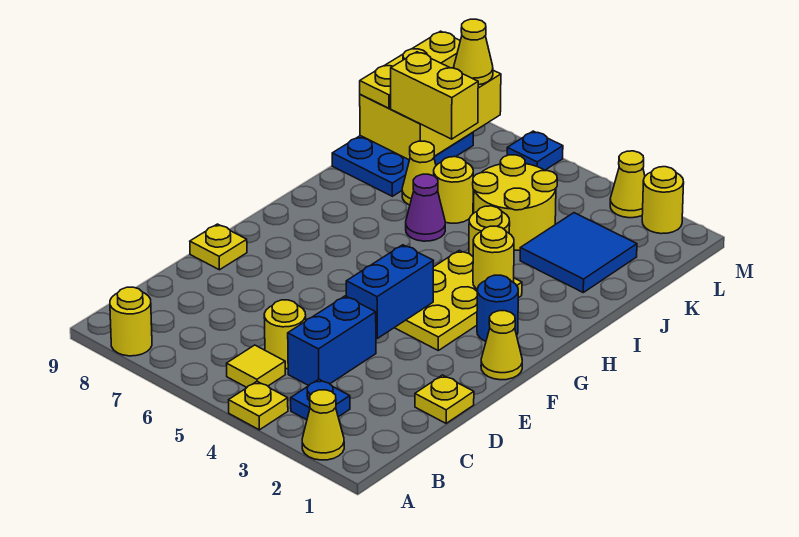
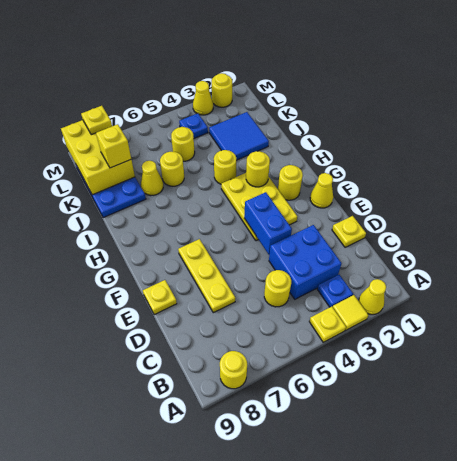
yellow 1x1 tile [227,345,285,387] -> yellow 1x1 tile moved to [333,295,368,330]
blue 1x2 brick [288,296,376,386] -> blue 2x2 brick [269,225,341,299]
blue 1x1 round brick [477,275,518,341] -> yellow 1x1 round brick [278,165,303,200]
purple 1x1 cone [406,174,445,241] -> none
yellow 2x2 round brick [473,155,557,250] -> yellow 1x1 round brick [171,127,195,161]
yellow 1x2 brick [391,52,478,139] -> yellow 1x1 brick [96,124,131,168]
yellow 1x3 plate [360,31,460,108] -> yellow 1x3 plate moved to [178,239,235,313]
blue 1x1 plate [507,131,563,170] -> blue 1x1 plate moved to [179,113,208,138]
yellow 1x1 cone [454,19,493,85] -> yellow 1x1 plate [81,106,112,135]

